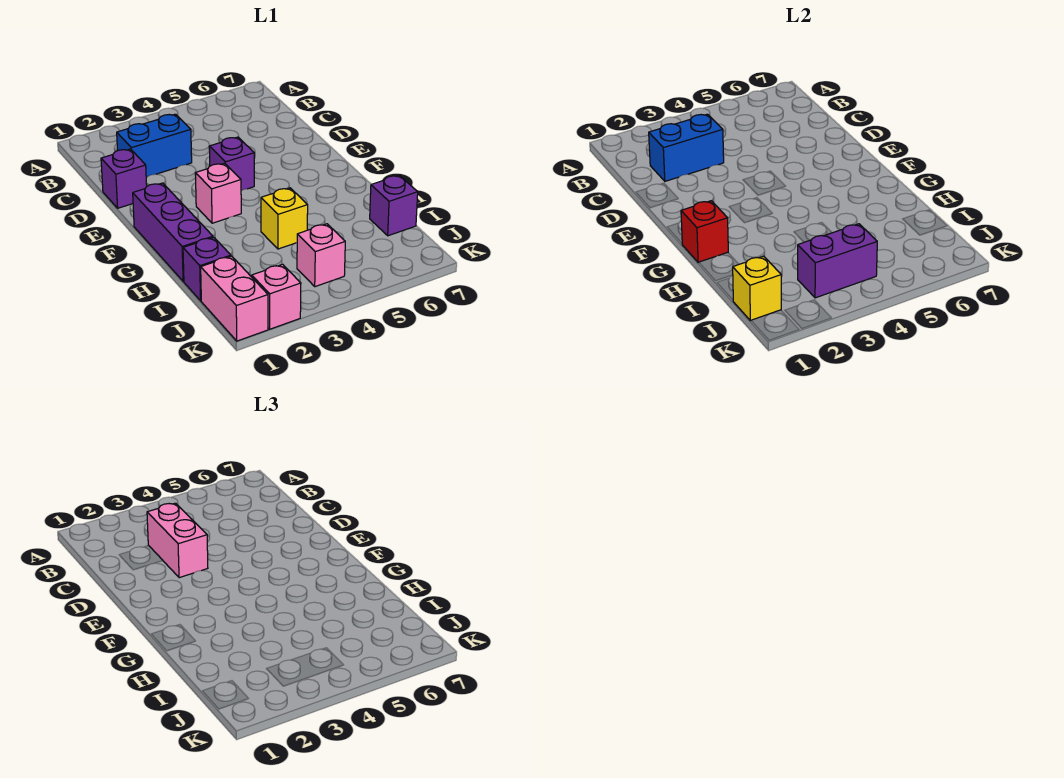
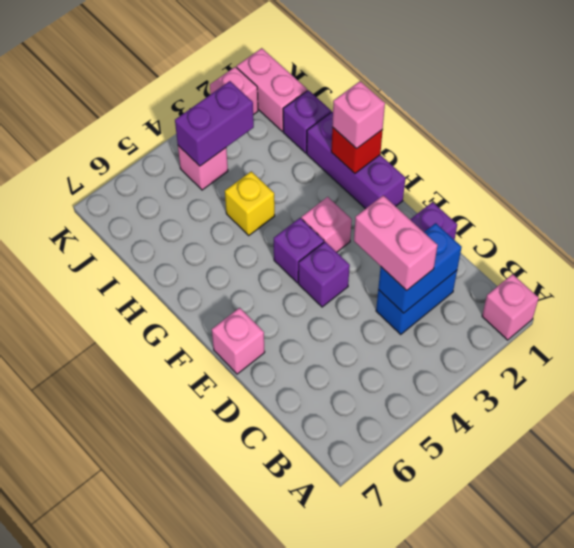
none -> pink 1x1 brick [482,274,539,340]
none -> pink 1x1 brick [212,308,265,374]
none -> pink 1x1 brick [332,81,385,149]
purple 1x1 brick [370,175,418,236] -> purple 1x1 brick moved to [274,218,324,283]
yellow 1x1 brick [733,256,781,321] -> none

